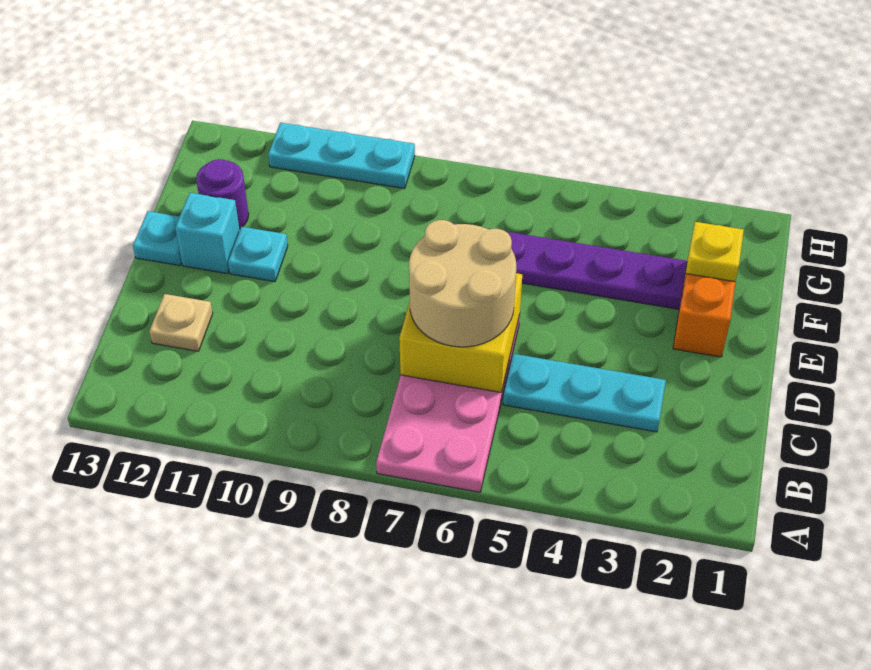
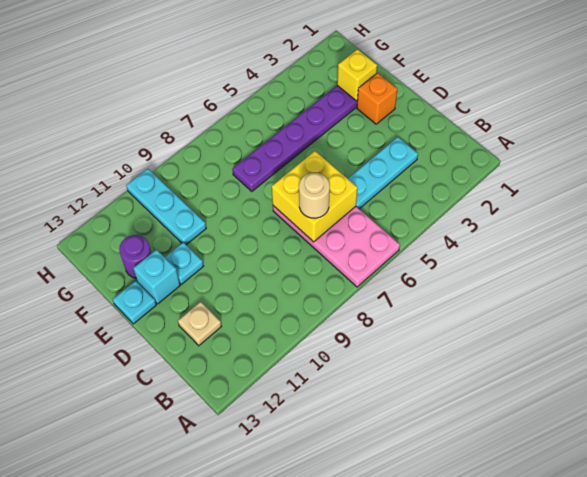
tan 2x2 round brick [409,220,516,347] -> tan 1x1 round brick [299,173,330,218]
cyan 1x3 plate [268,123,415,189] -> cyan 1x3 plate turned to [126,169,206,245]

